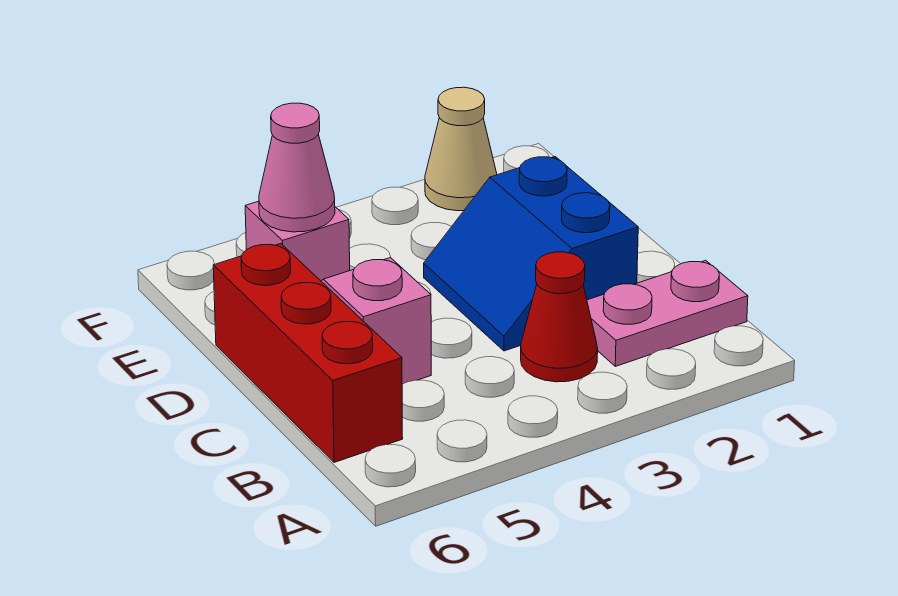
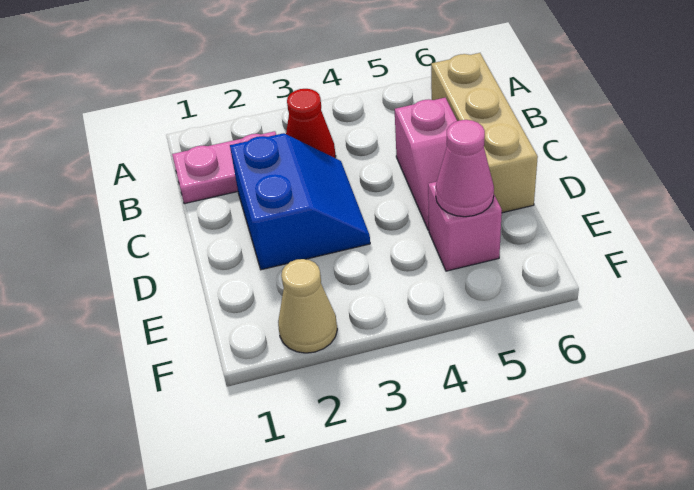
red 1x3 brick [213,244,403,462] -> tan 1x3 brick [431,53,538,213]

